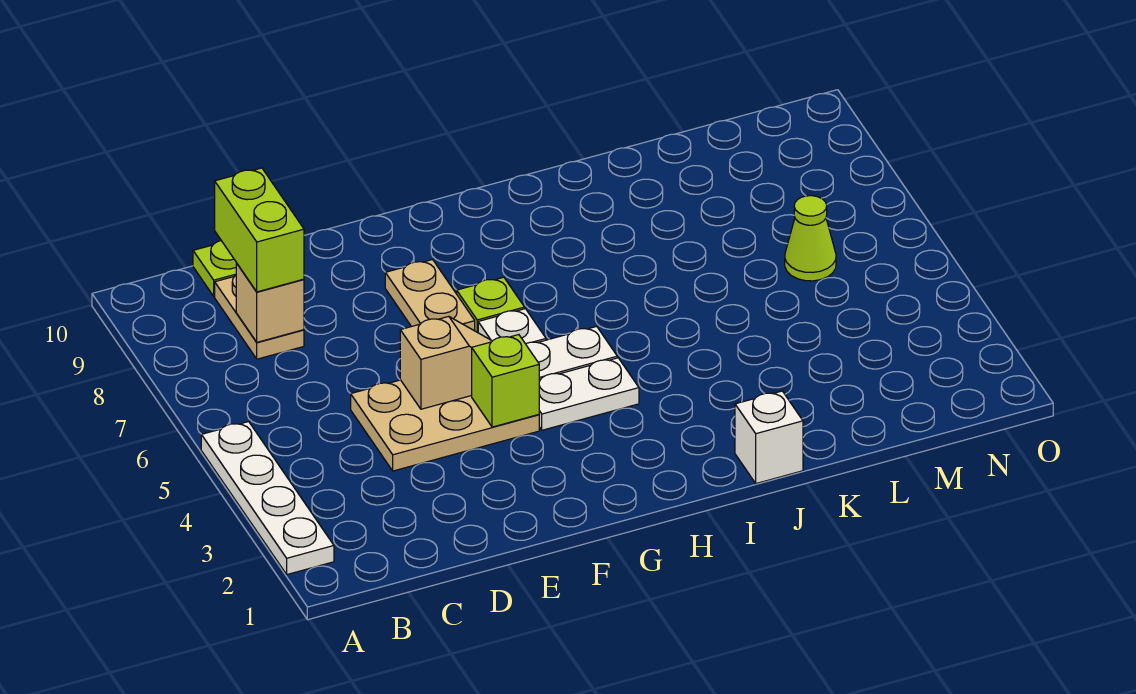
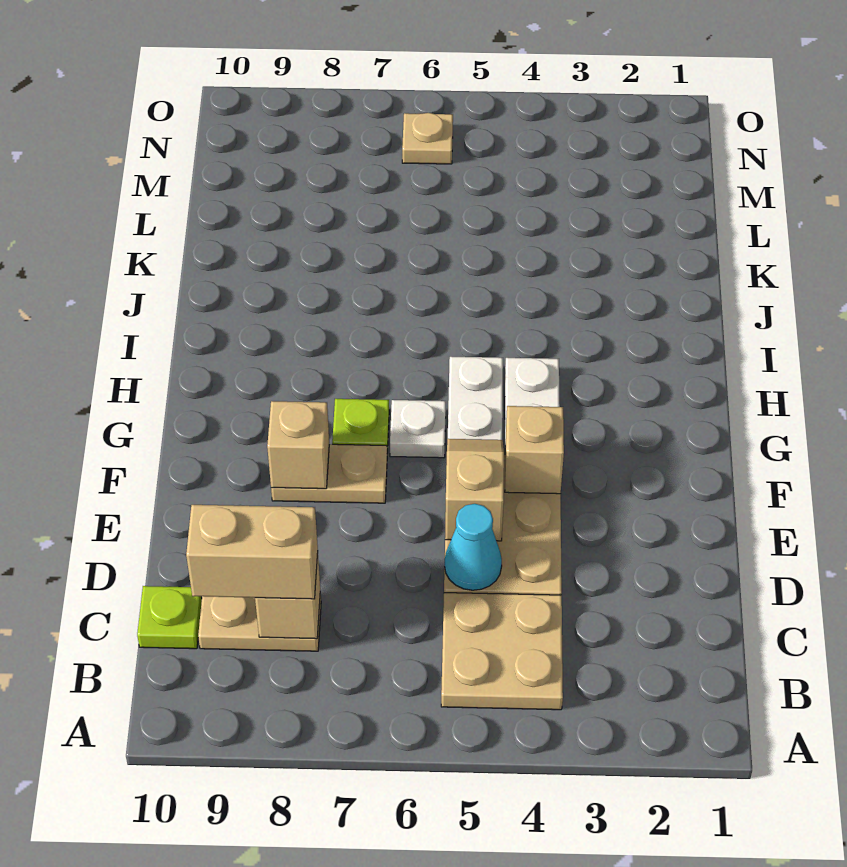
white 1x4 plate [201,422,334,574] -> none
none -> tan 2x2 plate [441,593,563,710]
lime 1x2 brick [215,168,304,292] -> tan 1x2 brick [186,505,318,599]
none -> cyan 1x1 cone [445,504,502,590]
lime 1x1 brick [472,335,539,427] -> tan 1x1 brick [505,406,564,494]
none -> tan 1x1 brick [267,401,329,489]
white 1x1 brick [735,391,803,484] -> none
lime 1x1 cone [785,196,836,281] -> none
none -> tan 1x1 plate [402,113,453,164]

